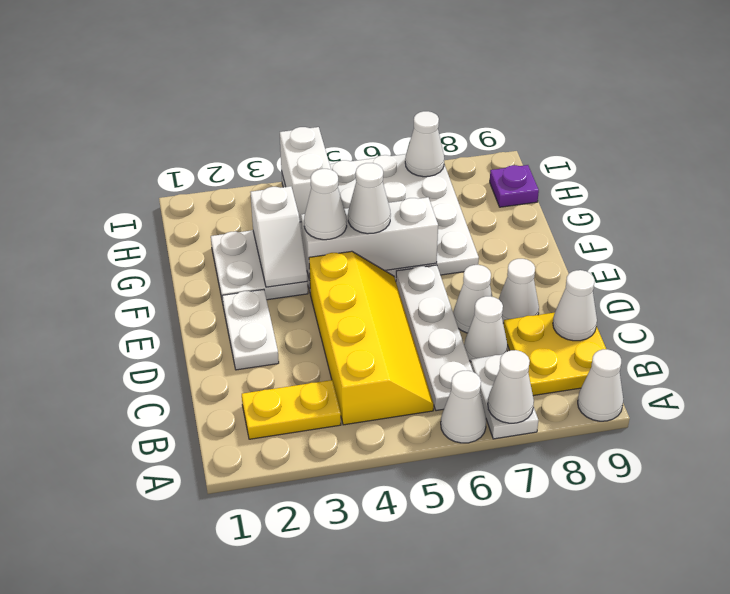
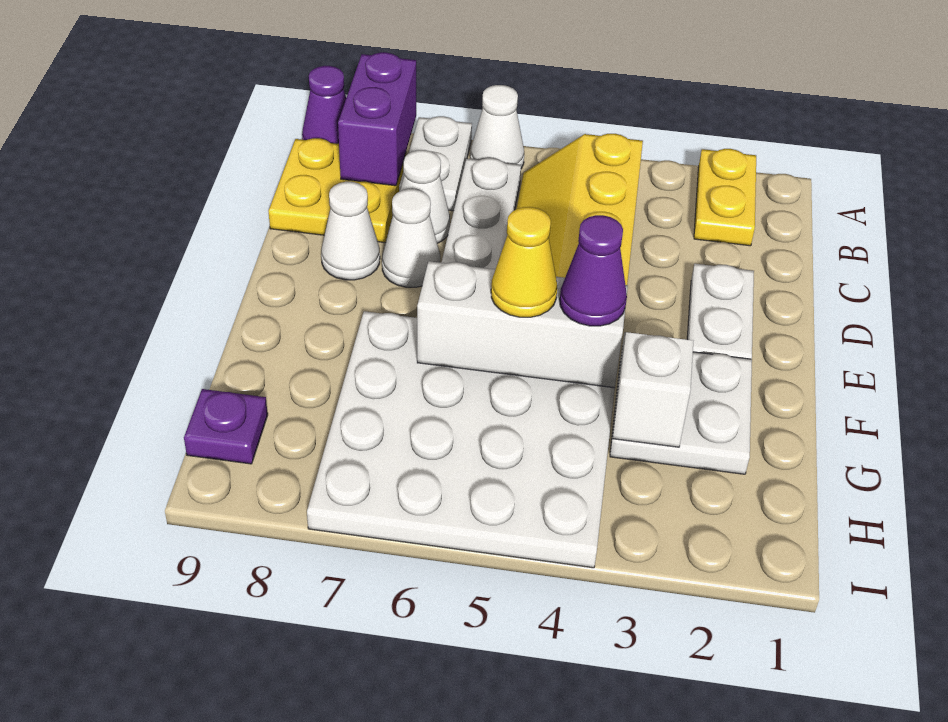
white 1x1 cone [488,350,534,423] -> none
none -> purple 1x2 brick [338,52,416,186]
white 1x1 cone [578,349,623,421] -> purple 1x1 cone [302,66,346,144]
yellow 1x2 plate [242,380,341,439] -> yellow 1x2 plate turned to [694,149,756,246]
white 1x1 cone [553,270,597,341] -> none
white 1x1 cone [304,169,347,240] -> purple 1x1 cone [560,215,627,326]
white 1x1 cone [348,163,391,234] -> yellow 1x1 cone [491,207,557,317]
white 1x2 brick [280,127,331,222] -> none
white 1x1 cone [405,111,444,177] -> none

